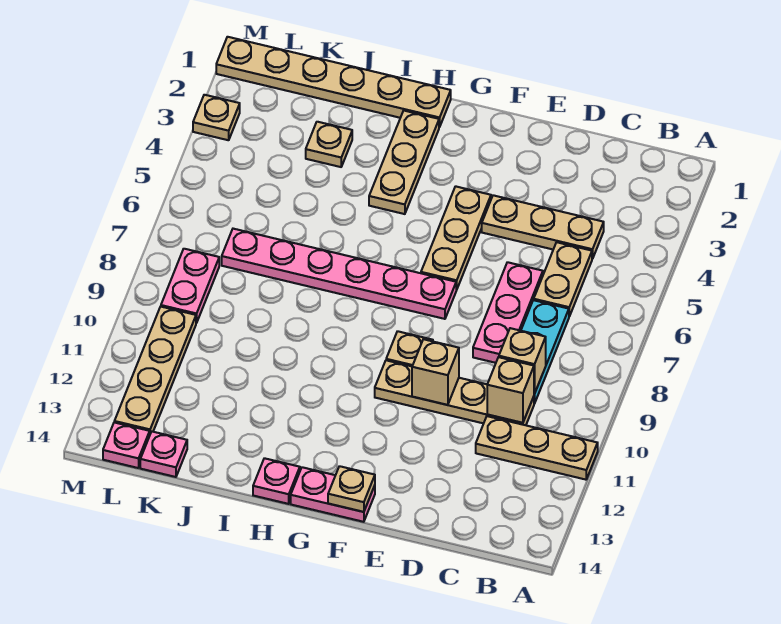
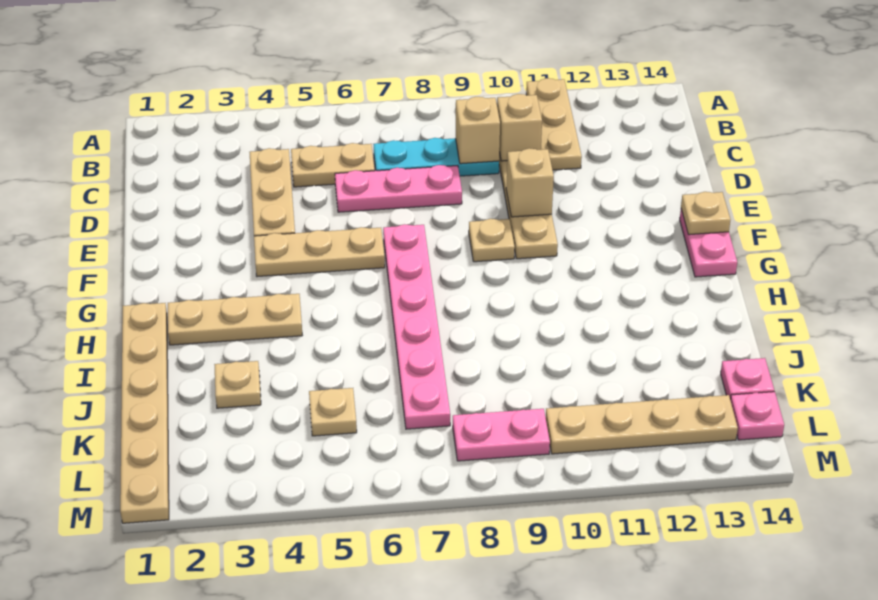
pink 1x1 plate [253,458,300,504] -> none
tan 1x1 plate [193,95,240,140] -> tan 1x1 plate moved to [309,388,357,436]

